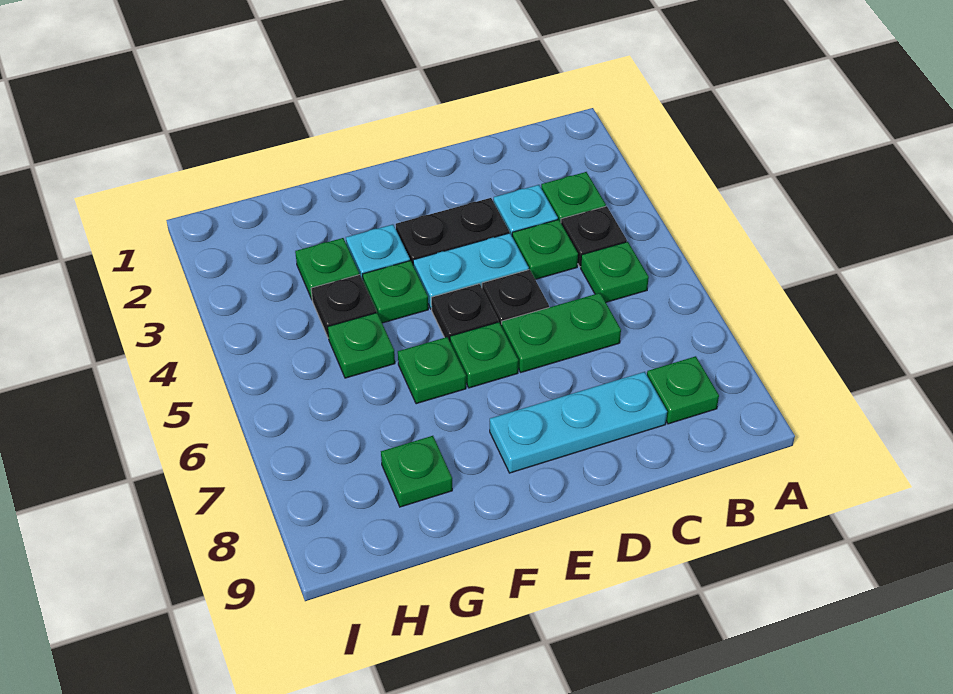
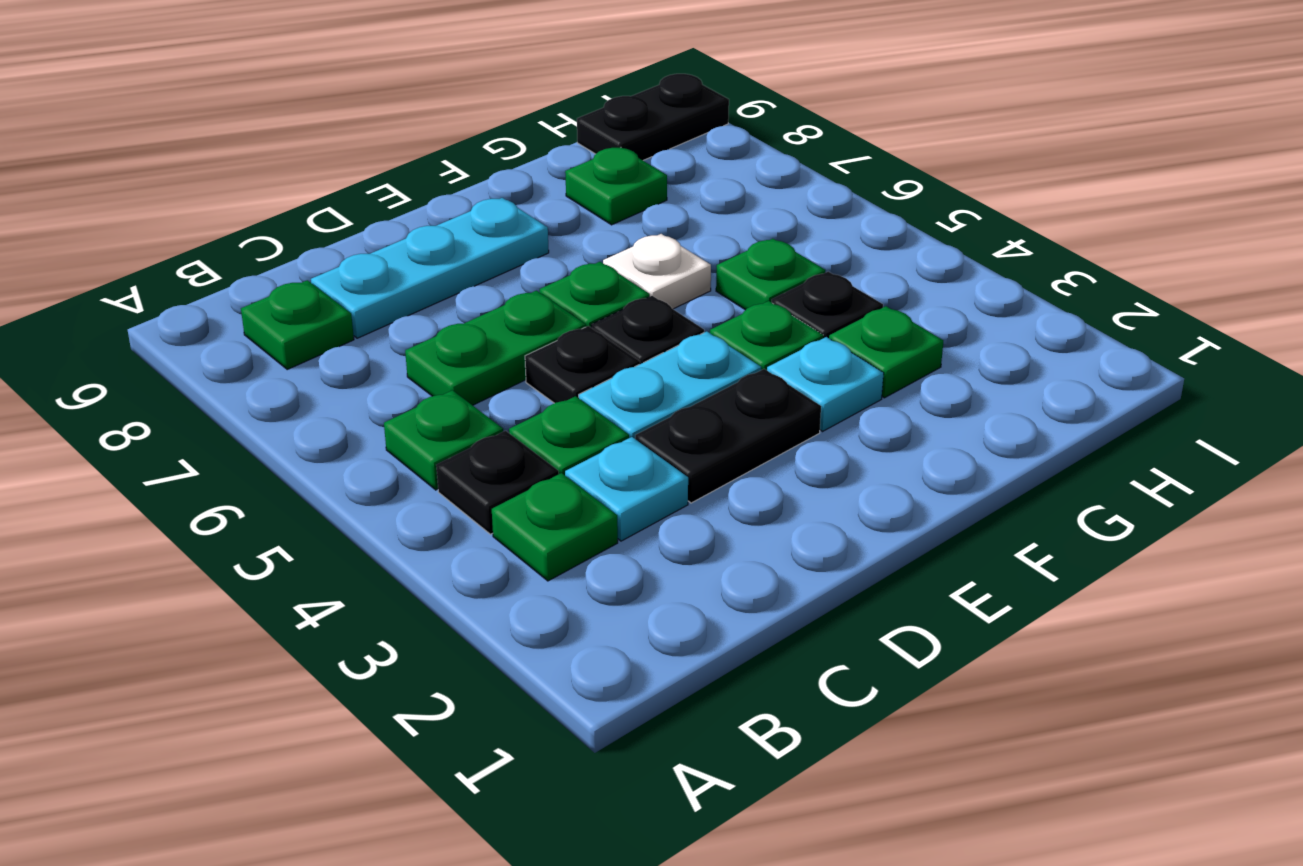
green 1x1 plate [398,337,466,404] -> white 1x1 plate [603,234,711,309]
none -> black 1x2 plate [577,74,729,160]

